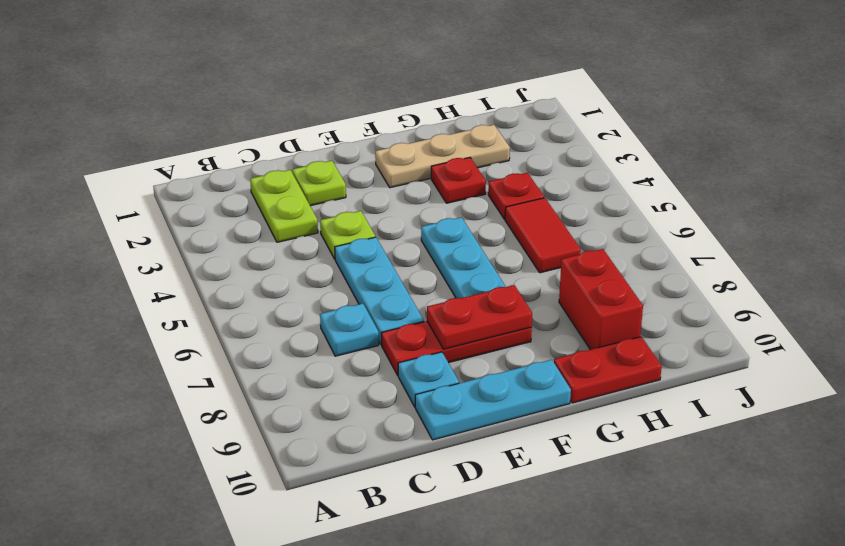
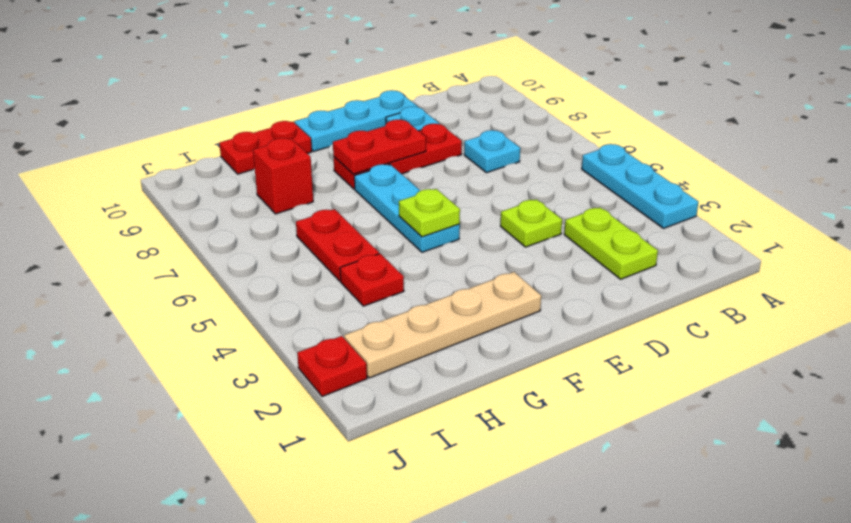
lime 1x1 plate [293,161,346,206] -> lime 1x1 plate moved to [399,189,460,237]
cyan 1x3 plate [335,237,424,345] -> cyan 1x3 plate moved to [582,144,698,228]
tan 1x3 plate [375,125,510,188] -> tan 1x4 plate [344,272,541,378]
red 1x1 plate [431,158,486,203] -> red 1x1 plate moved to [297,336,367,396]
red 1x2 tile [505,198,581,273] -> red 1x2 plate [296,209,379,281]
red 1x2 brick [559,249,643,350] -> red 1x1 brick [253,138,313,214]

